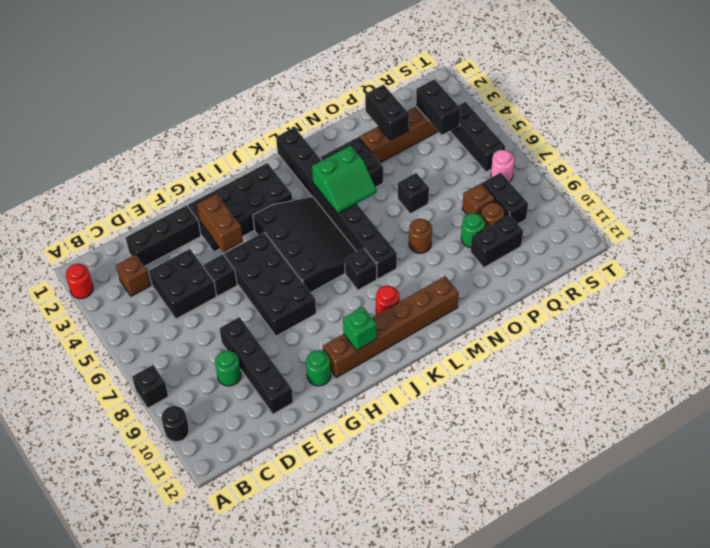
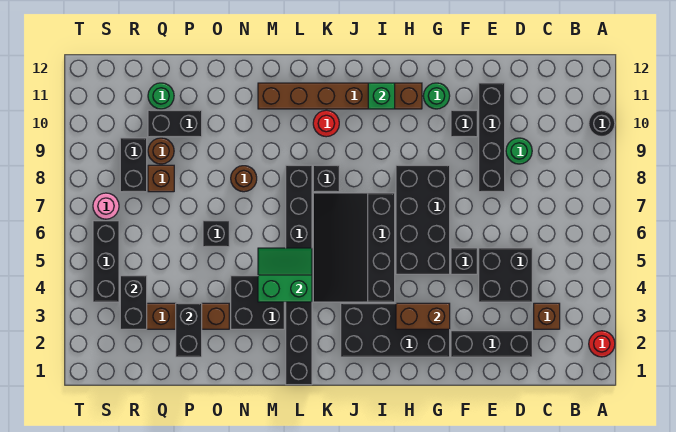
black 1x1 brick [132,365,168,408] -> black 1x1 brick moved to [451,110,477,137]
brown 1x2 brick [197,194,243,252] -> brown 1x2 brick turned to [396,303,450,329]
green 1x1 round brick [461,213,485,248] -> green 1x1 round brick moved to [148,83,174,109]

